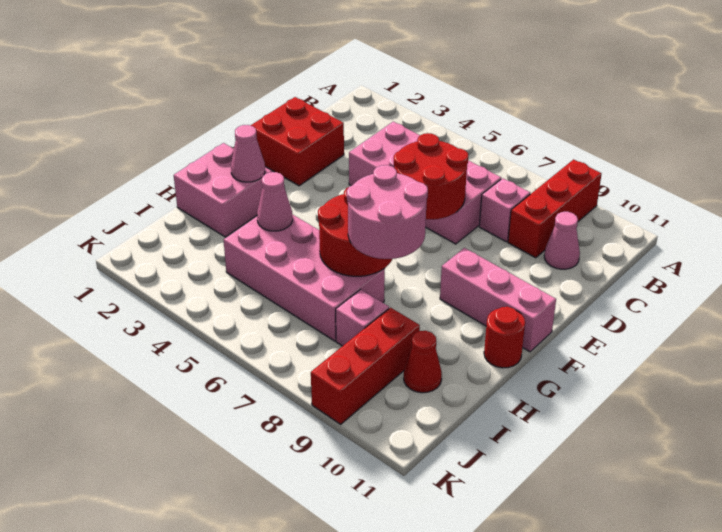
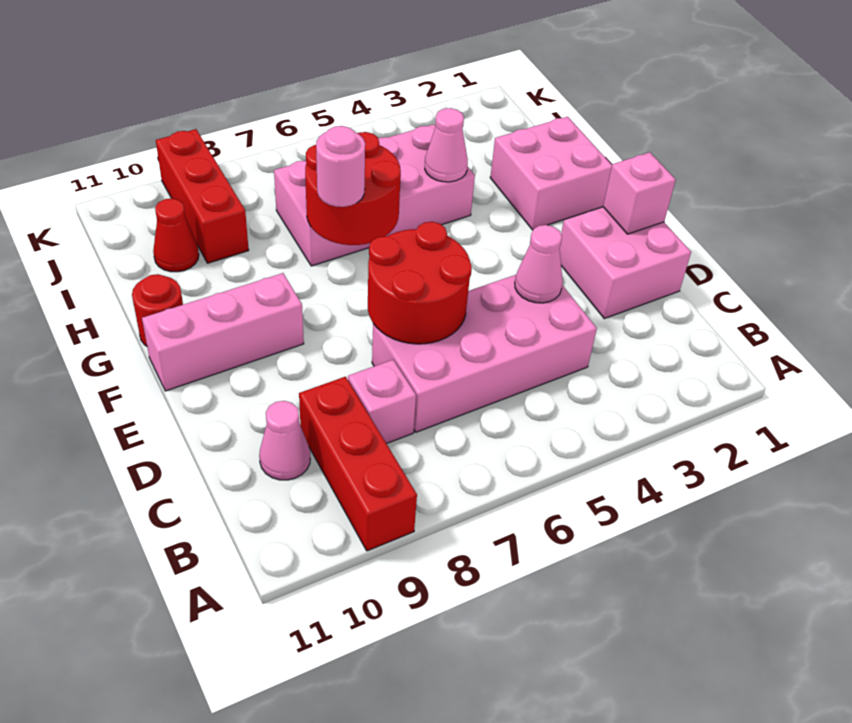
red 2x2 brick [251,97,344,186] -> pink 2x2 brick [559,207,691,319]
pink 1x1 cone [231,125,265,182] -> pink 1x1 cone moved to [515,225,563,303]
pink 2x2 round brick [347,165,428,259] -> pink 1x1 round brick [316,126,365,207]
pink 1x1 brick [336,289,389,346] -> pink 1x1 brick moved to [603,152,676,234]

